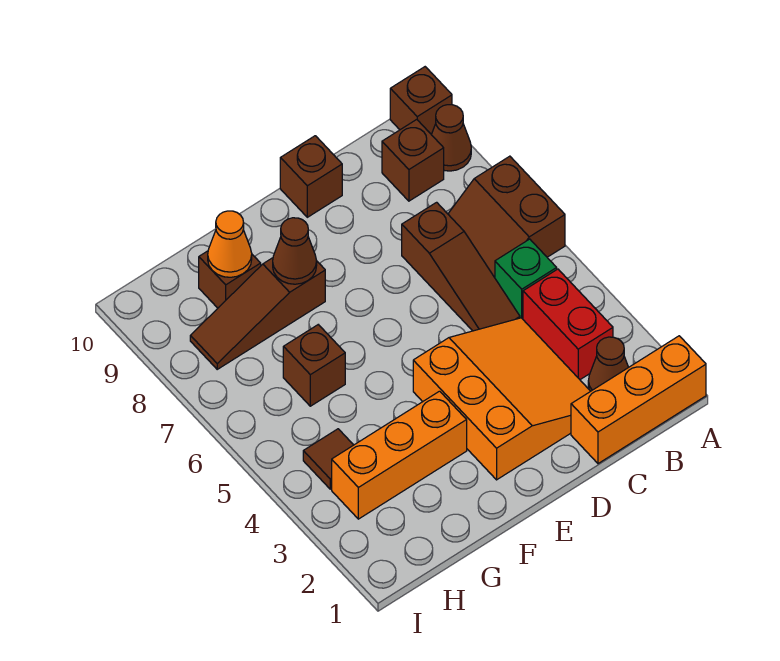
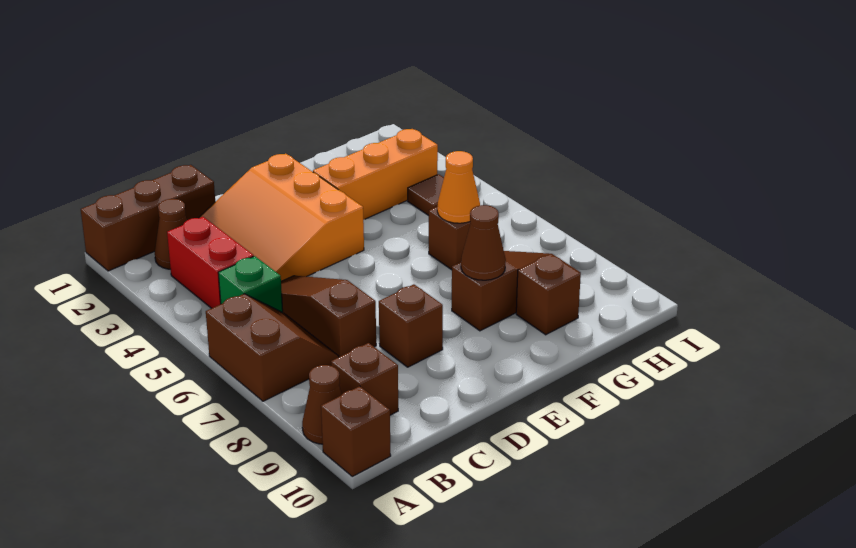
orange 1x3 brick [571,336,706,464] -> brown 1x3 brick [81,165,215,271]
brown 1x1 brick [280,136,342,217] -> brown 1x1 brick moved to [379,284,443,367]
orange 1x1 cone [208,211,252,277] -> orange 1x1 cone moved to [437,151,480,223]

